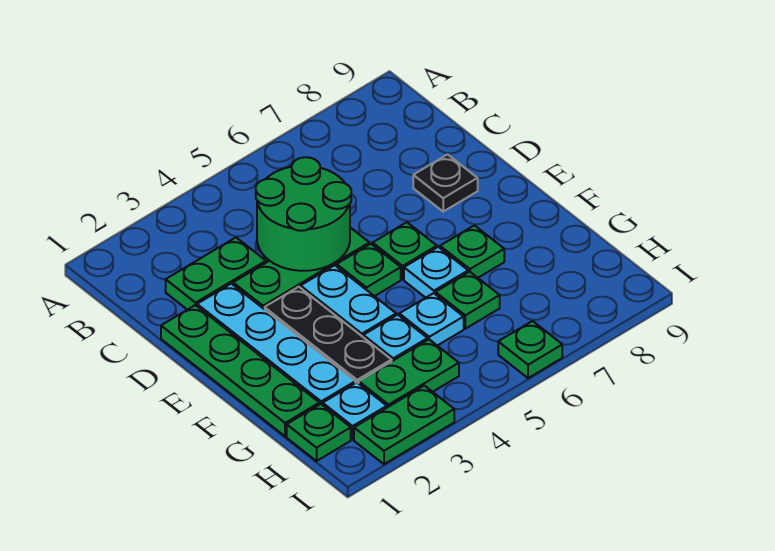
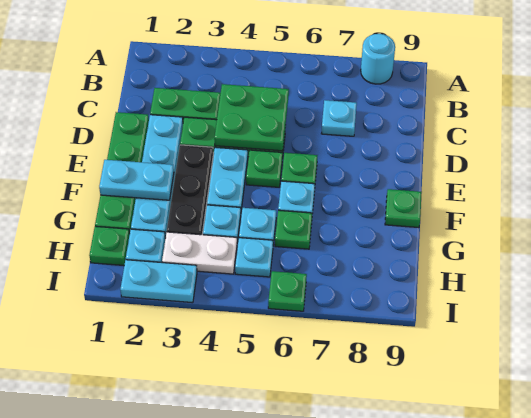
none -> cyan 1x1 round brick [361,34,395,84]
green 2x2 round brick [256,157,351,271] -> green 2x2 plate [214,84,289,151]
none -> cyan 1x1 plate [321,100,357,136]
black 1x1 plate [413,155,478,211] -> none
none -> cyan 1x2 plate [99,160,174,200]
green 1x1 plate [440,225,504,278] -> green 1x1 plate moved to [385,189,422,228]
green 1x2 plate [359,340,459,407] -> white 1x2 plate [162,232,237,274]
none -> cyan 1x1 plate [235,238,273,277]
green 1x2 plate [354,386,454,464] -> cyan 1x2 plate [120,260,197,303]

